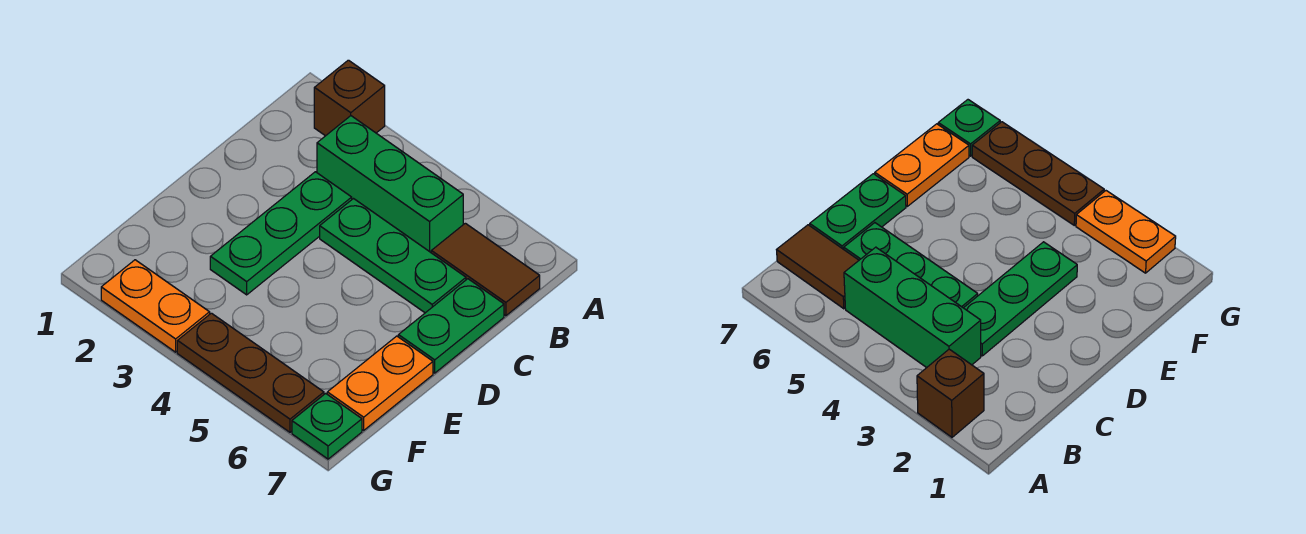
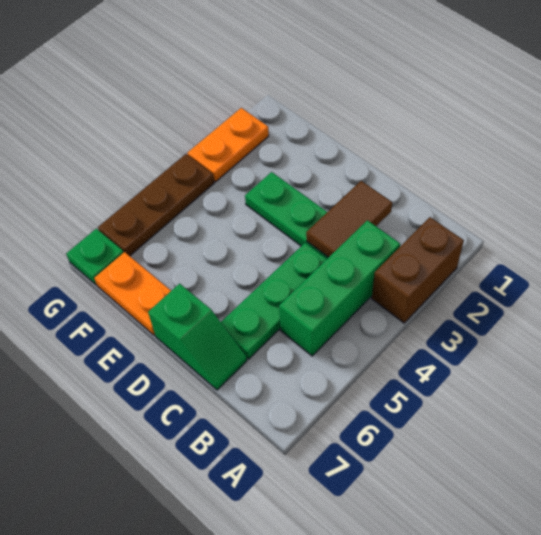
brown 1x1 brick [314,60,385,136] -> brown 1x2 brick [372,217,464,323]
brown 1x2 tile [431,223,540,316] -> brown 1x2 tile moved to [306,181,392,257]
green 1x2 plate [398,279,504,373] -> green 1x2 slope [148,284,247,390]

